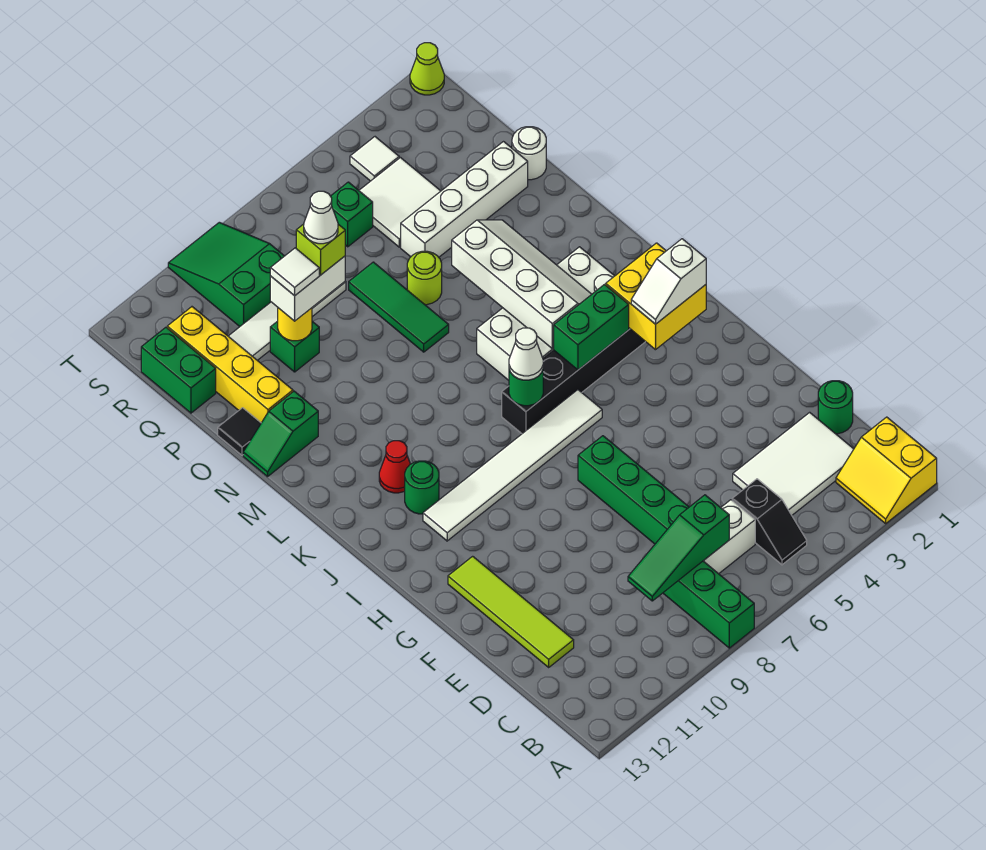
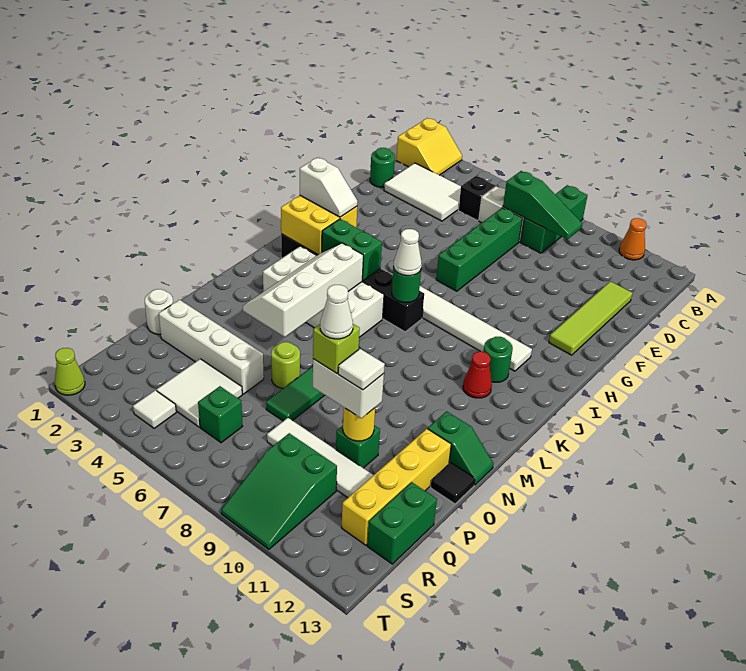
none -> orange 1x1 cone [619,218,646,260]

